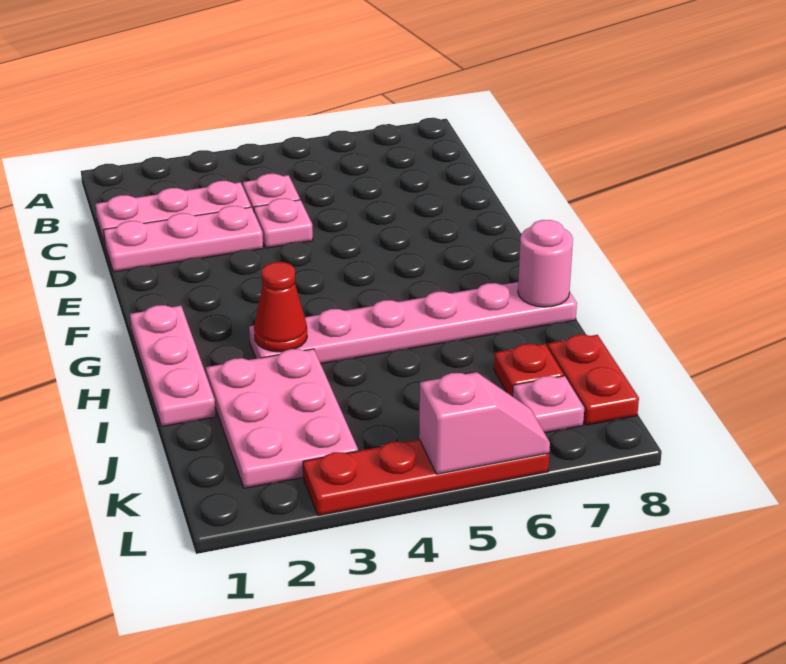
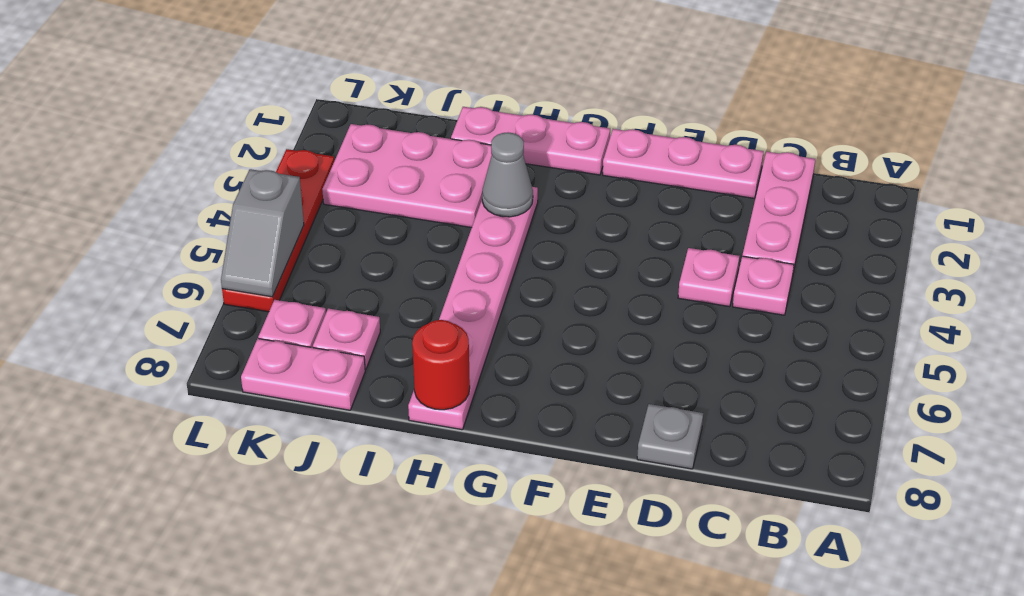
pink 1x3 plate [104,206,263,272] -> pink 1x3 plate turned to [603,129,764,198]
none -> grey 1x1 plate [637,404,703,469]
red 1x1 cone [254,262,307,352] -> grey 1x1 cone [482,132,533,217]
pink 1x1 round brick [518,220,573,307] -> red 1x1 round brick [412,320,470,410]
red 1x1 plate [494,344,564,396] -> pink 1x1 plate [313,309,380,370]
red 1x2 plate [548,335,639,425] -> pink 1x2 plate [241,339,365,410]
pink 1x2 slope [419,372,550,474] -> grey 1x2 slope [221,169,304,297]

